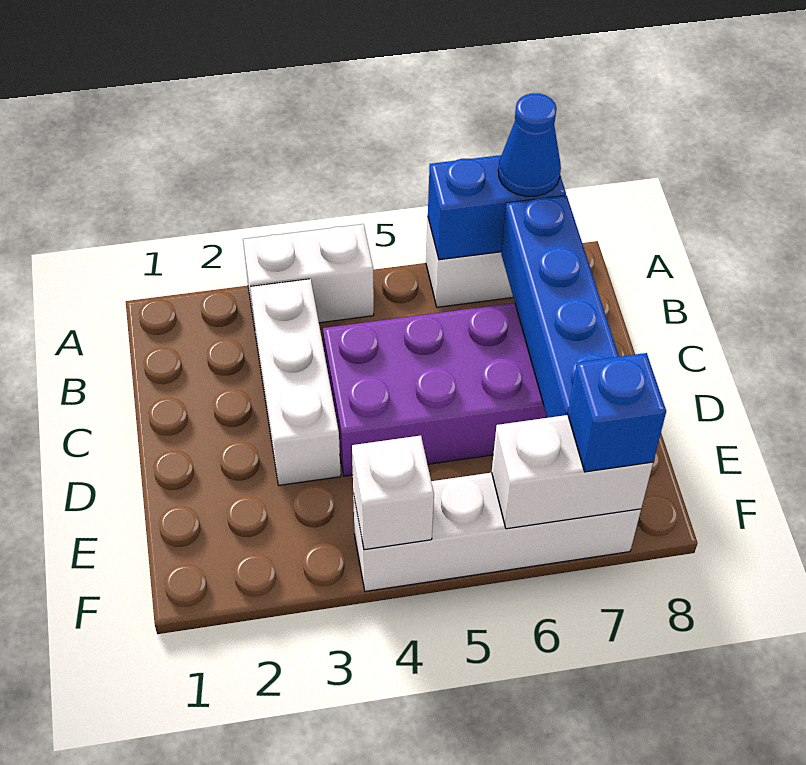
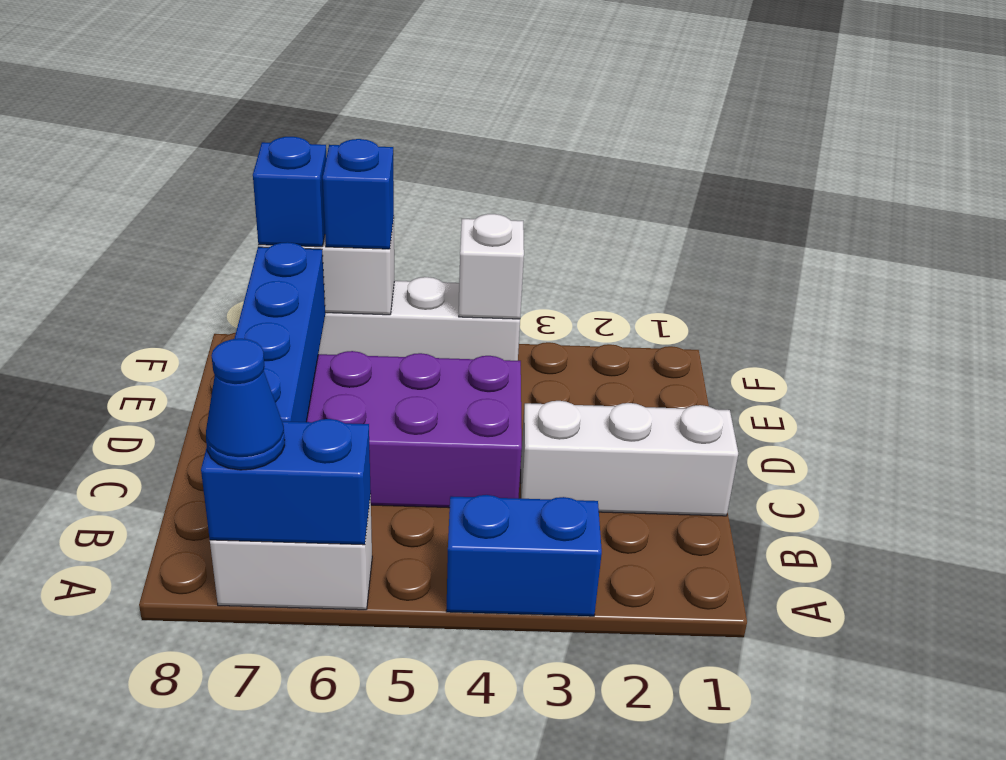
white 1x2 brick [243,224,374,328] -> blue 1x2 brick [446,495,602,616]
white 1x3 brick [250,279,341,485] -> white 1x3 brick turned to [521,401,738,516]
none -> blue 1x1 brick [323,139,394,249]

